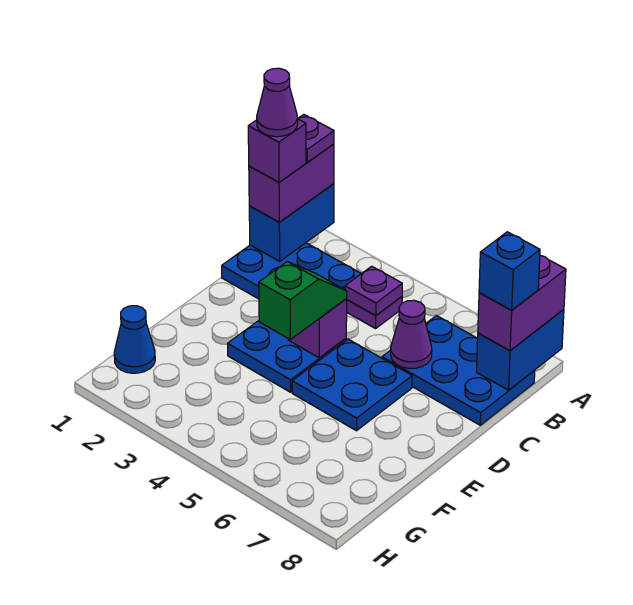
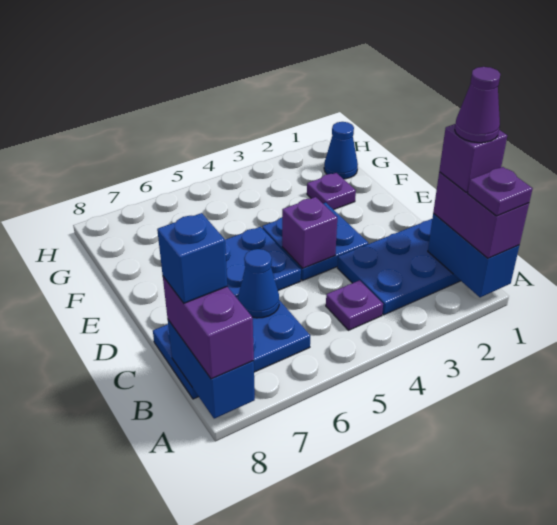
purple 1x1 plate [345,266,402,316] -> purple 1x1 plate moved to [307,173,356,210]
purple 1x1 cone [391,300,432,368] -> blue 1x1 cone [238,249,279,318]
green 1x2 slope [259,262,347,340] -> none

